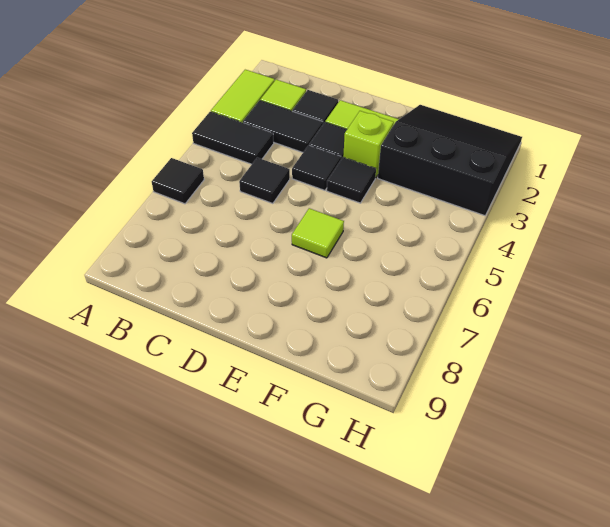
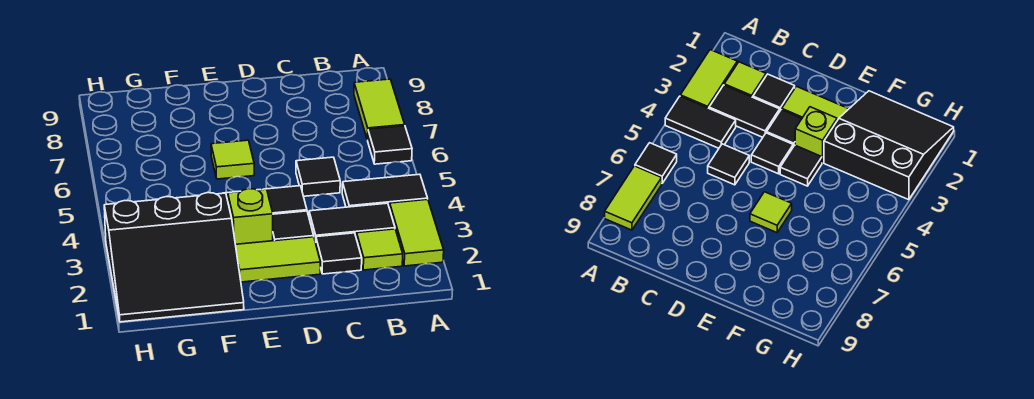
none -> lime 1x2 tile [354,79,405,140]

